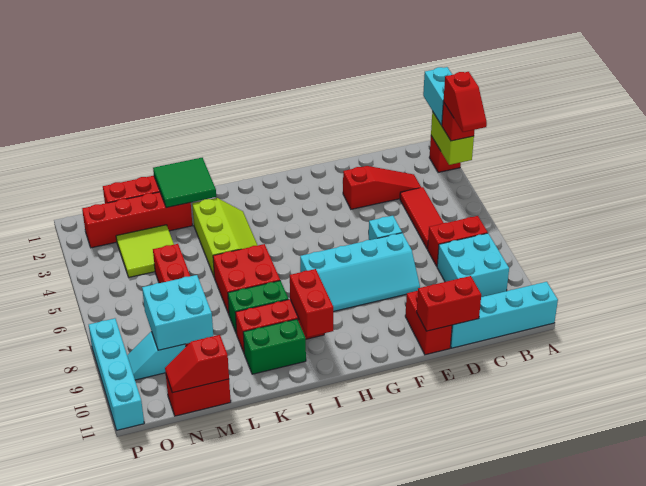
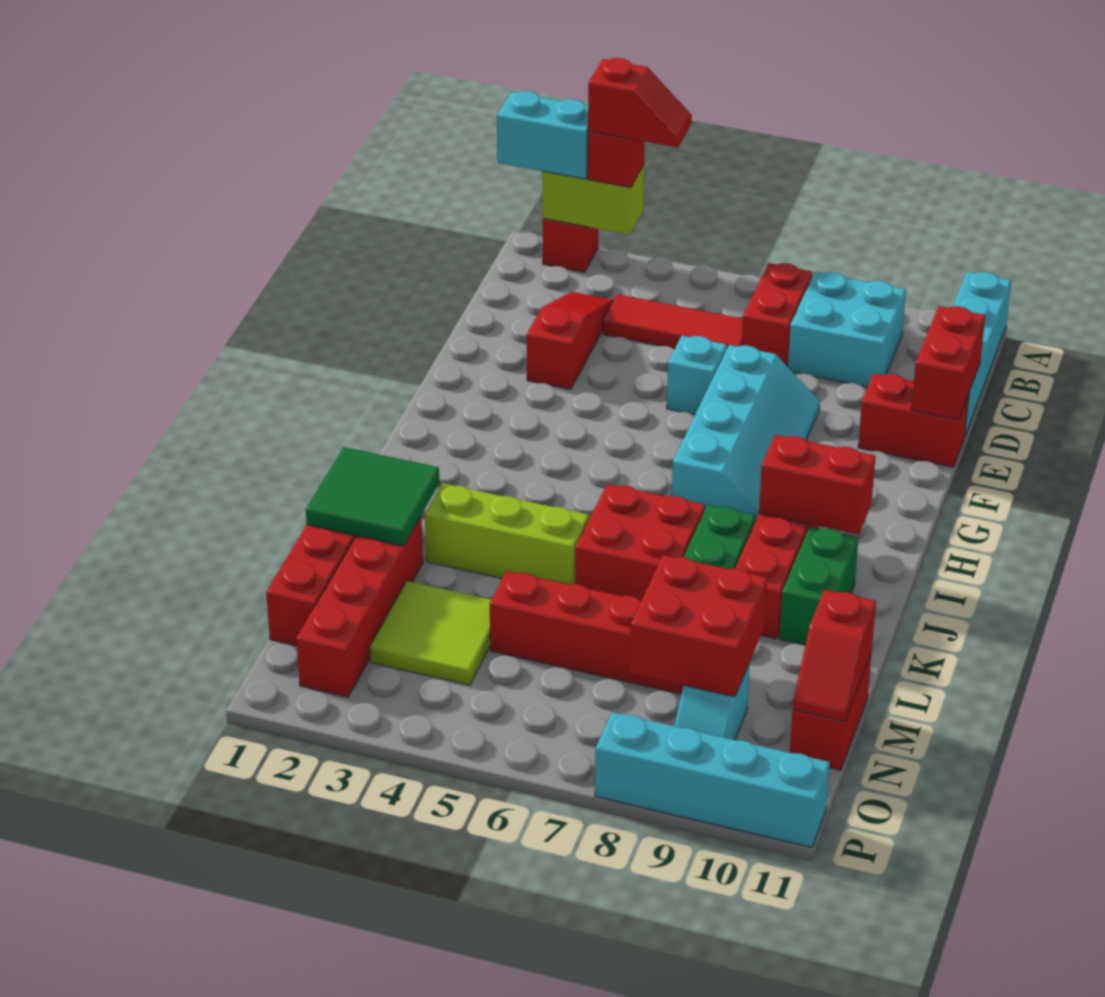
cyan 2x2 brick [142,275,213,350] -> red 2x2 brick [630,555,767,697]

